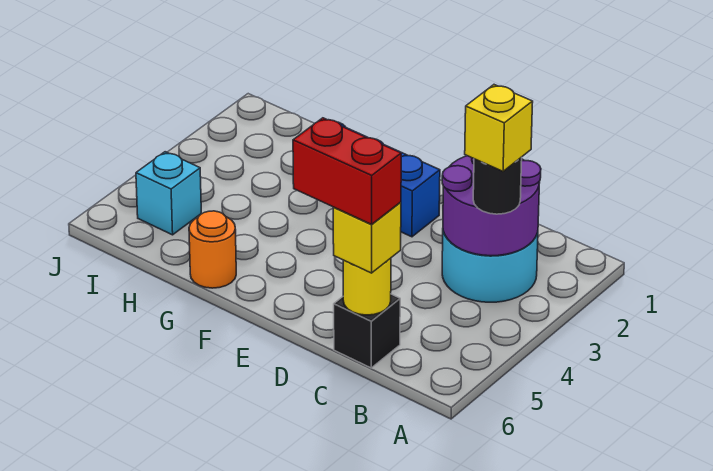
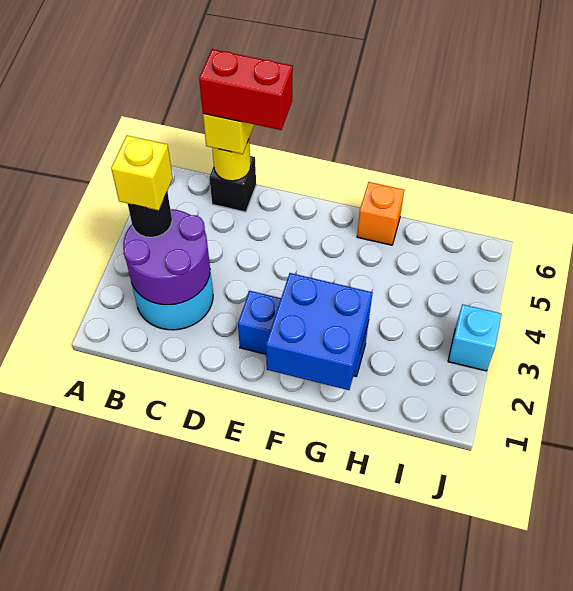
none -> blue 2x2 brick [266,273,373,390]
orange 1x1 round brick [189,211,236,288] -> orange 1x1 brick [357,182,404,245]
cyan 1x1 brick [136,152,201,235] -> cyan 1x1 brick moved to [448,304,502,371]

